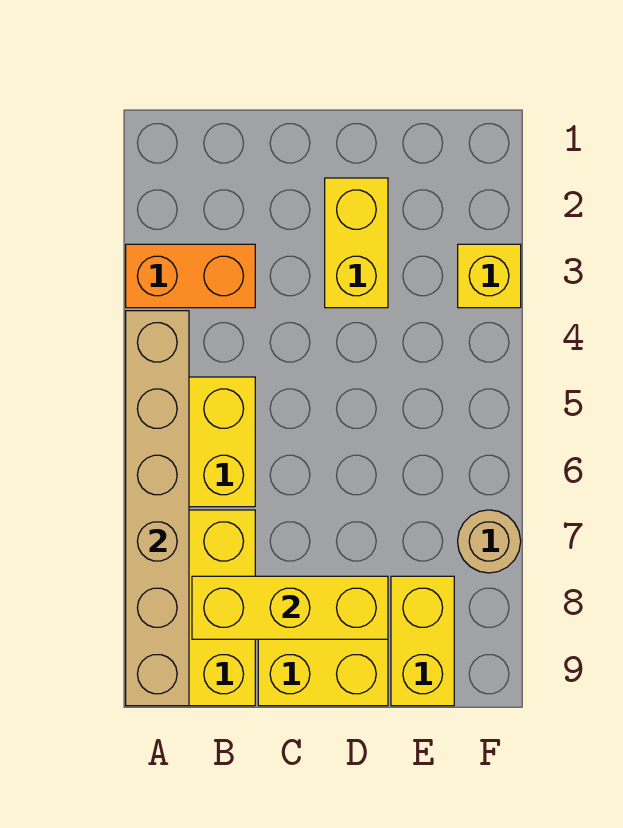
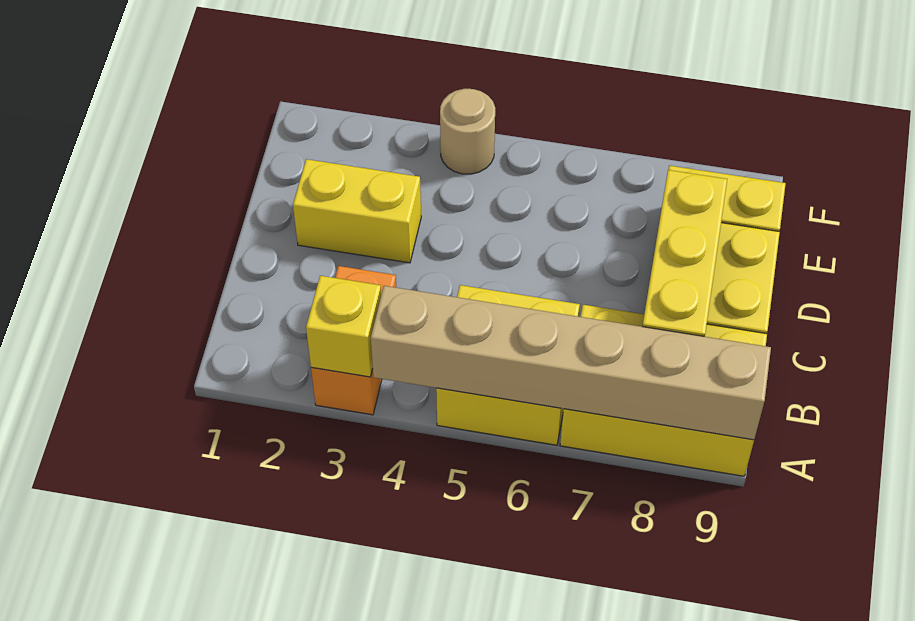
yellow 1x1 brick [458,244,521,308] -> yellow 1x1 brick moved to [306,276,381,377]
tan 1x1 round brick [458,510,521,573] -> tan 1x1 round brick moved to [440,89,495,174]

